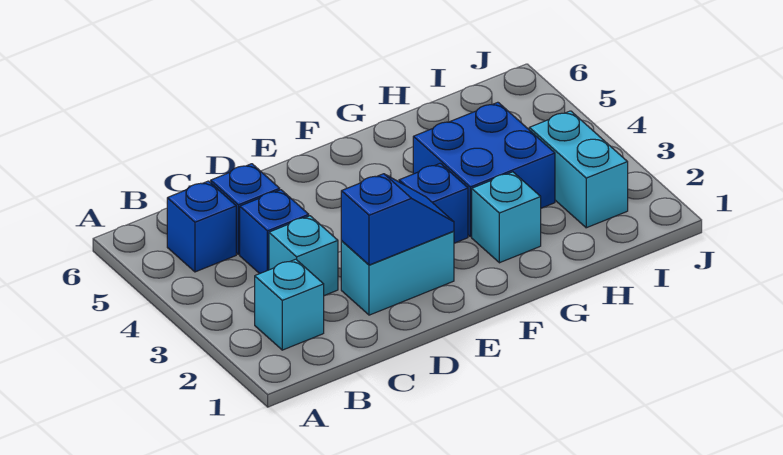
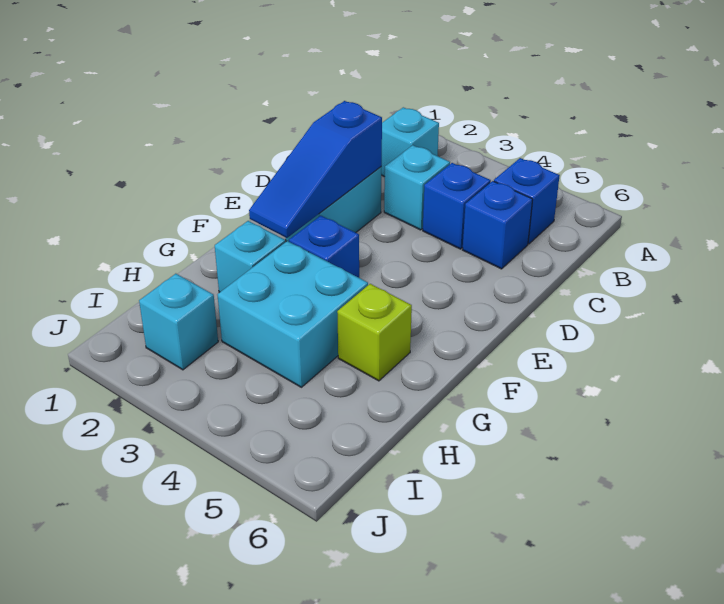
blue 1x2 slope [341,174,454,265] -> blue 1x3 slope [249,101,382,238]
blue 2x2 brick [413,102,555,237] -> cyan 2x2 brick [218,241,368,387]
none -> lime 1x1 brick [337,284,412,381]
cyan 1x2 brick [529,111,628,228] -> cyan 1x1 brick [139,274,218,370]

